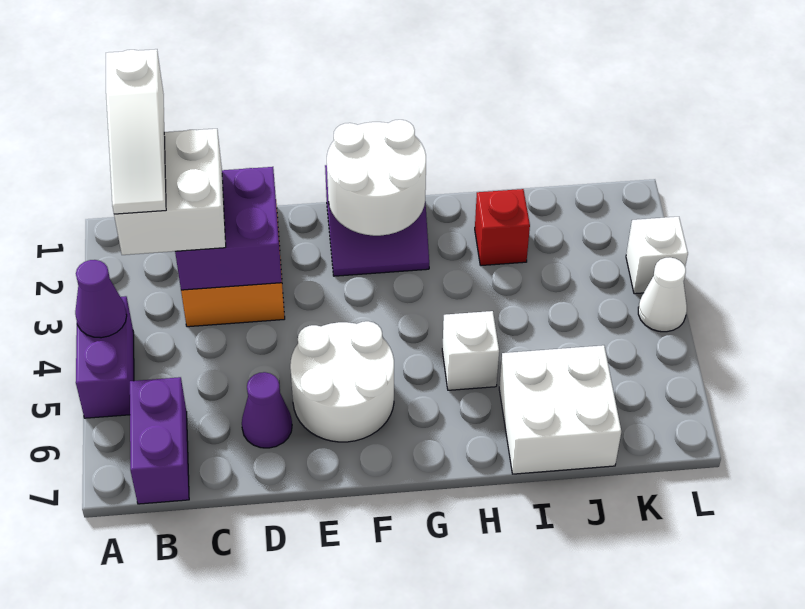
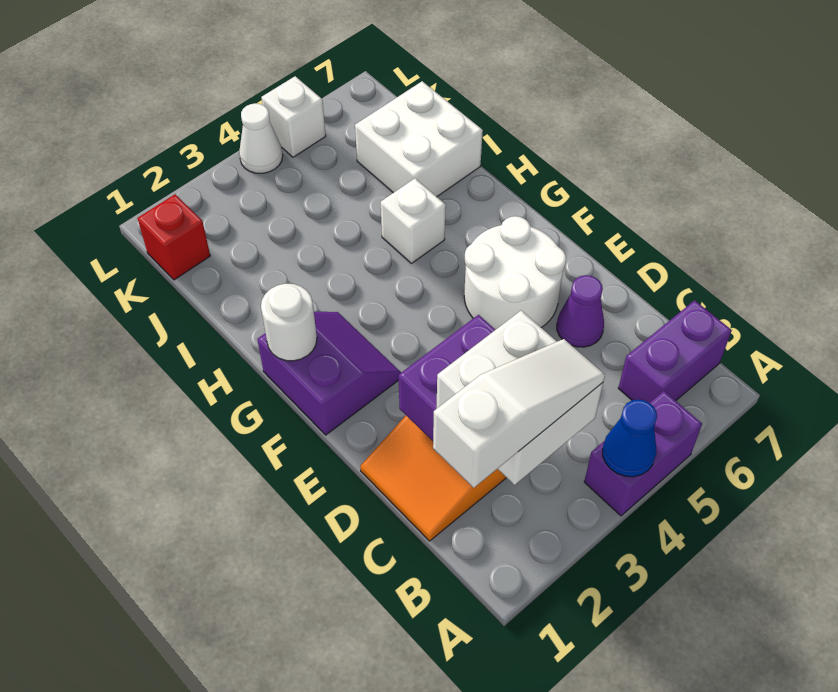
purple 1x1 cone [75,260,127,338] -> blue 1x1 cone [603,400,657,477]
white 2x2 round brick [327,120,426,236] -> white 1x1 round brick [261,284,317,361]
red 1x1 brick [475,189,530,266] -> red 1x1 brick moved to [137,194,210,280]
white 1x1 brick [626,217,688,294] -> white 1x1 brick moved to [262,76,326,157]

